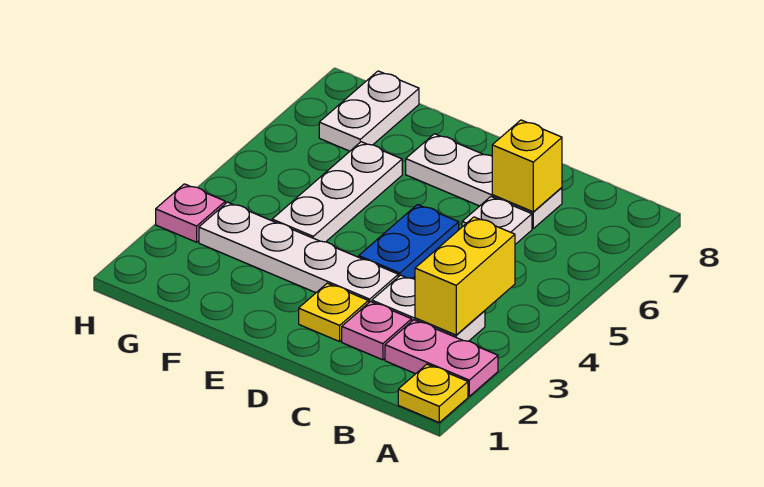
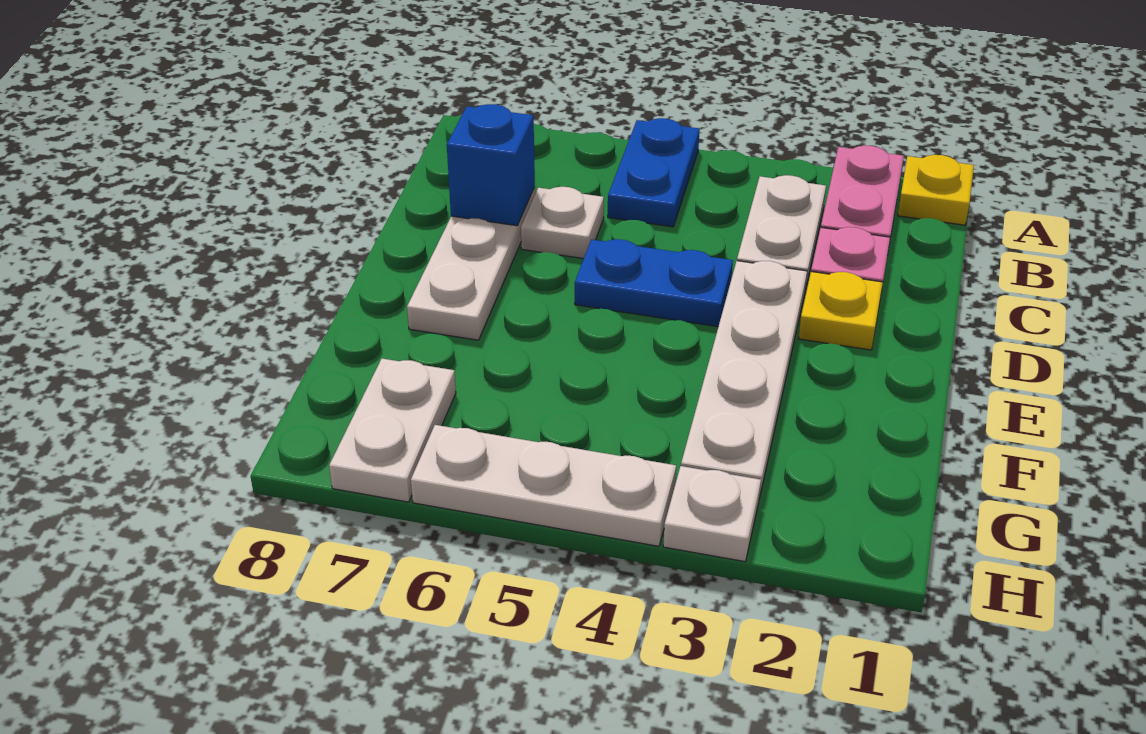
none -> blue 1x2 plate [608,118,700,227]
yellow 1x2 brick [415,217,515,335] -> none
yellow 1x1 brick [492,120,562,212] -> blue 1x1 brick [447,104,535,226]
white 1x3 plate [272,142,402,242] -> white 1x3 plate moved to [411,425,676,546]
white 1x2 plate [319,71,419,151] -> white 1x2 plate turned to [329,359,456,502]
pink 1x1 plate [156,184,225,242] -> white 1x1 plate [663,466,761,562]

